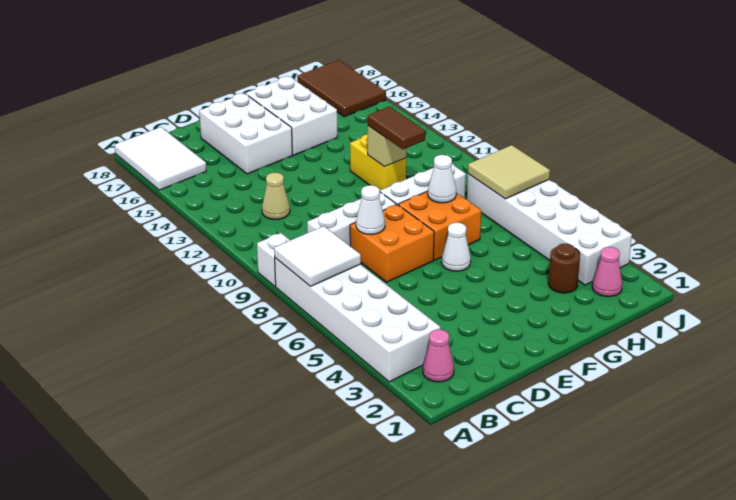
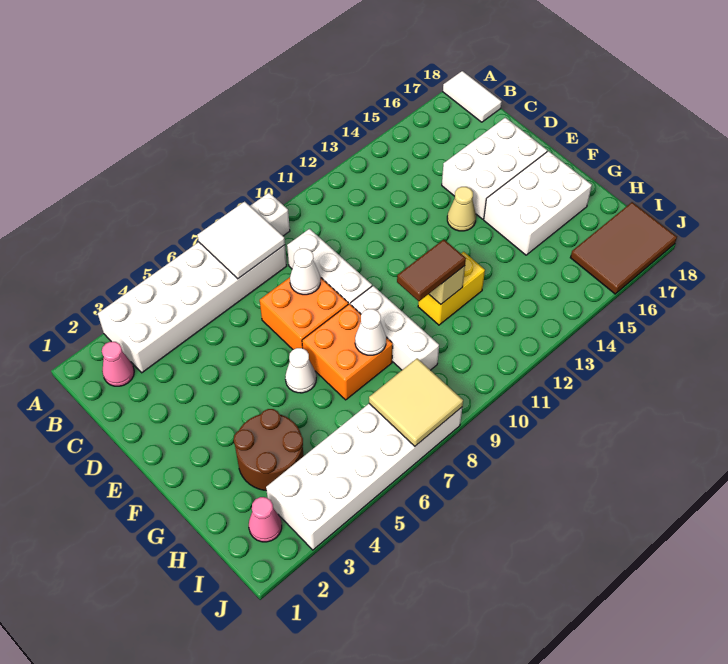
white 2x3 tile [115,127,206,190] -> white 1x2 tile [443,71,502,122]
tan 1x1 cone [262,172,290,220] -> tan 1x1 cone moved to [447,187,476,231]
brown 1x1 round brick [548,244,580,293] -> brown 2x2 round brick [234,409,304,490]

